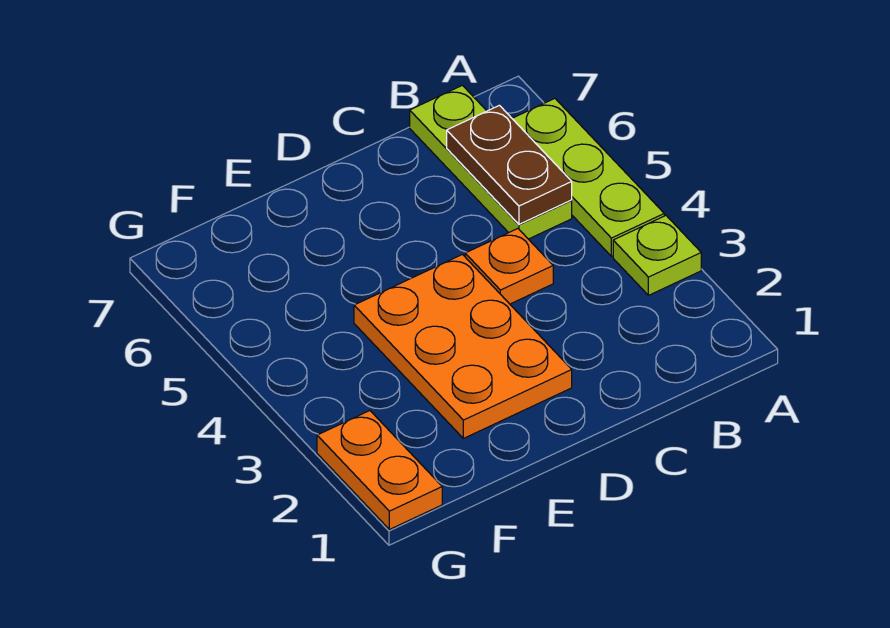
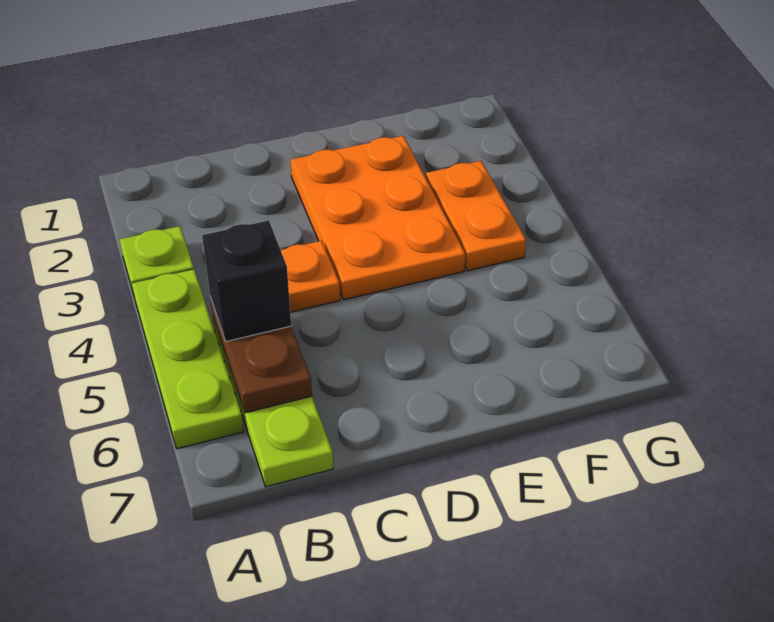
none -> black 1x1 brick [202,220,291,342]
orange 1x2 plate [317,411,442,529] -> orange 1x2 plate moved to [426,161,526,271]

